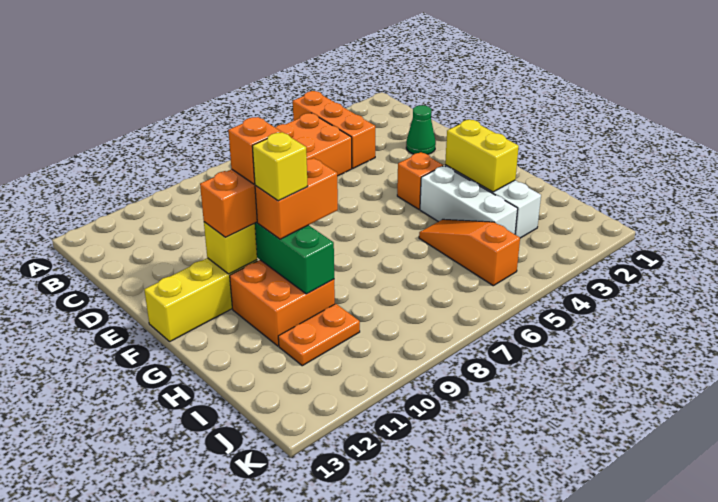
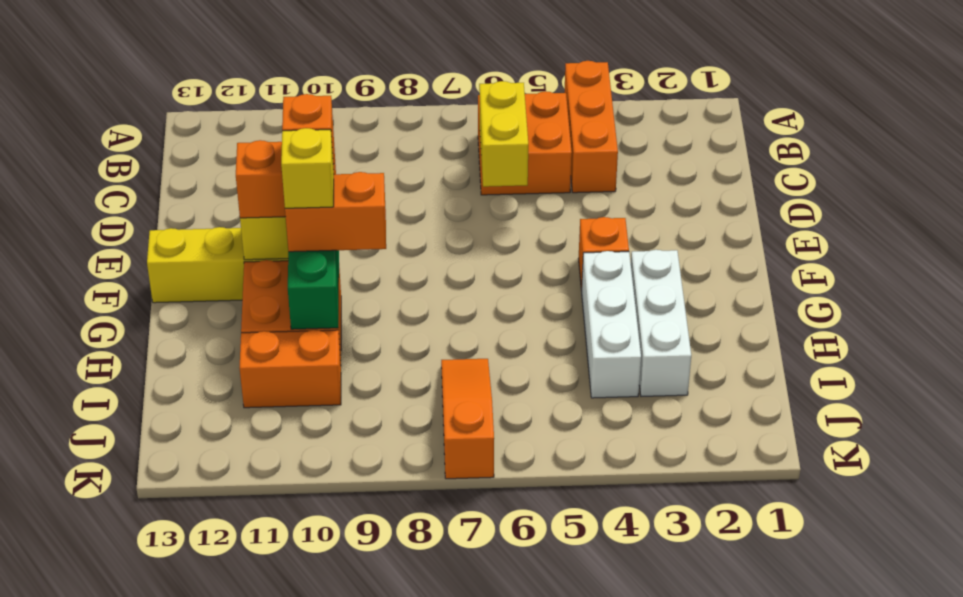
green 1x1 cone [406,105,436,154] -> none
yellow 1x2 brick [445,120,519,192] -> yellow 1x2 brick moved to [479,81,528,187]
orange 1x3 slope [419,219,520,286] -> orange 1x3 slope moved to [441,359,494,479]
orange 1x2 plate [278,304,360,366] -> orange 1x2 brick [239,330,341,408]

